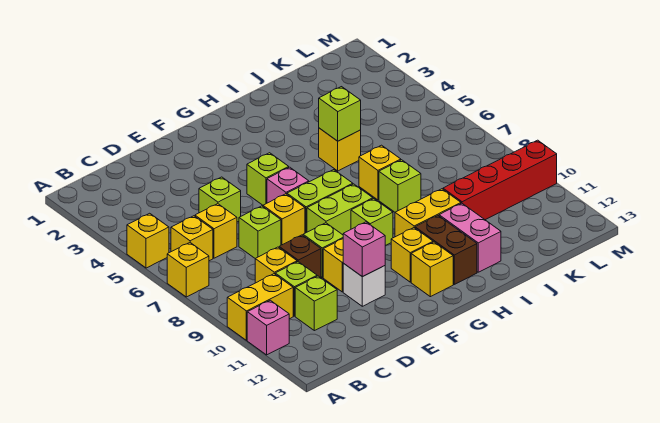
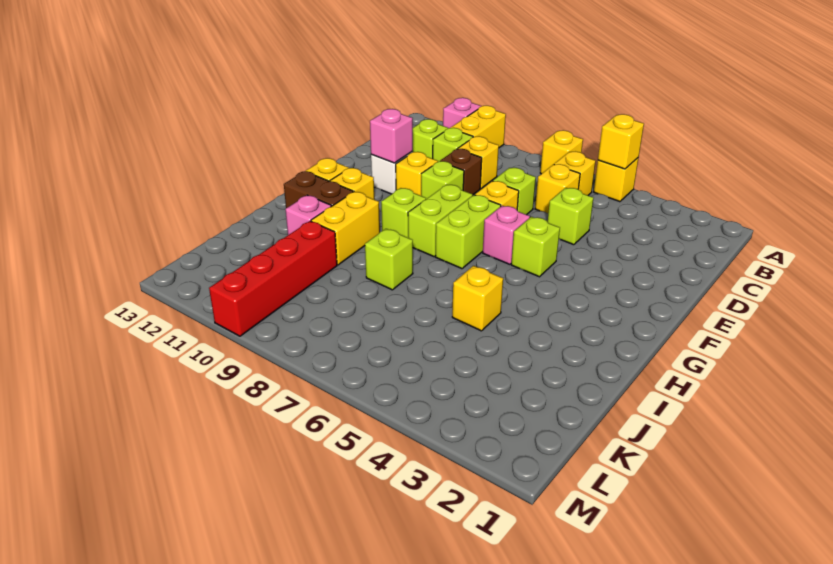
lime 1x1 brick [319,87,361,141] -> none
yellow 1x1 brick [359,145,401,200] -> yellow 1x1 brick moved to [598,114,644,169]
pink 1x2 brick [439,203,501,272] -> pink 1x1 brick [285,195,331,235]

